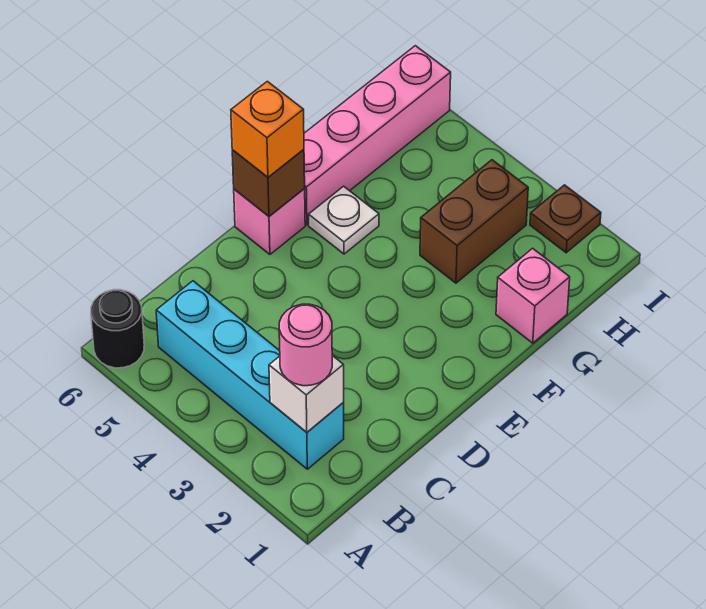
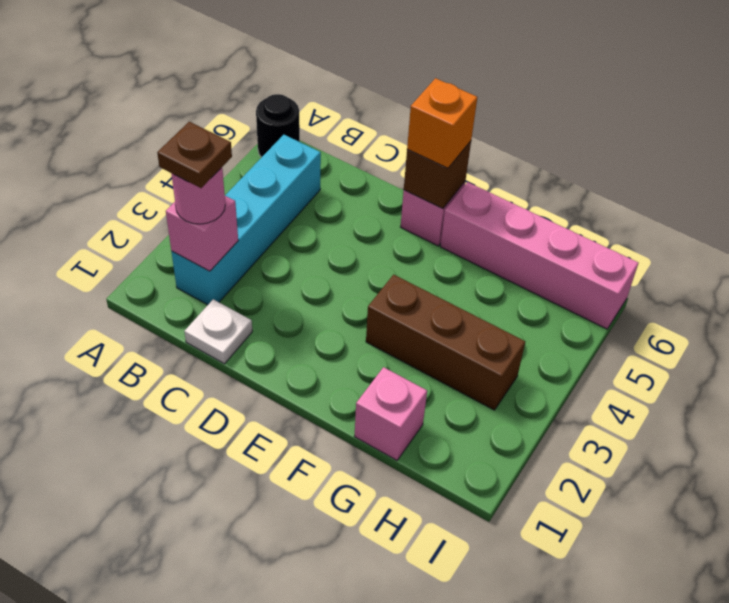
white 1x1 brick [269,356,344,432] -> pink 1x1 brick [166,196,238,271]
white 1x1 plate [309,186,379,254] -> white 1x1 plate moved to [184,299,252,364]
brown 1x2 brick [420,160,528,283] -> brown 1x3 brick [366,275,525,410]
brown 1x1 plate [530,185,601,253] -> brown 1x1 plate moved to [157,122,232,188]

